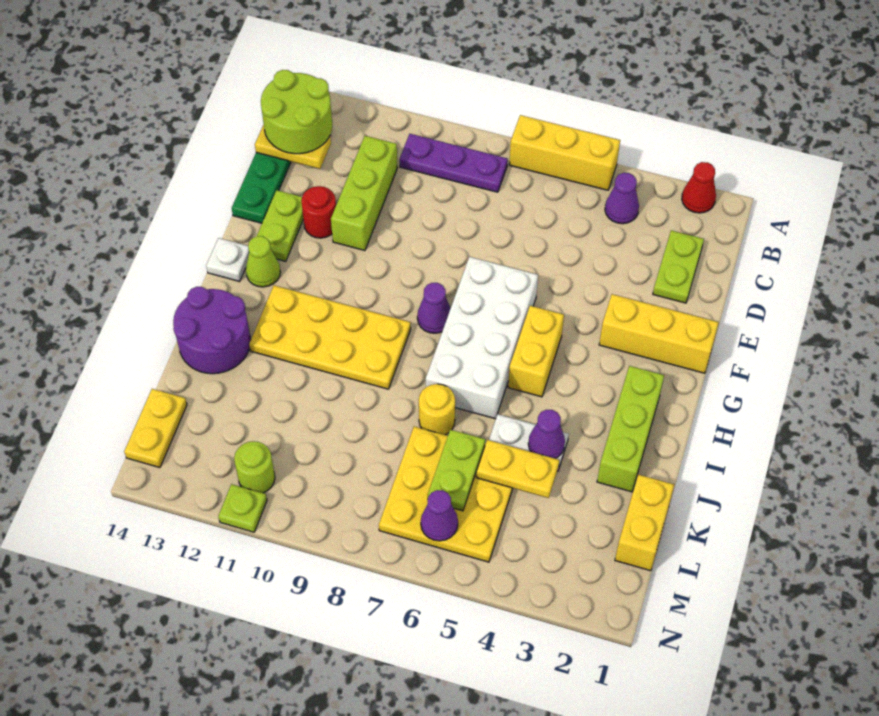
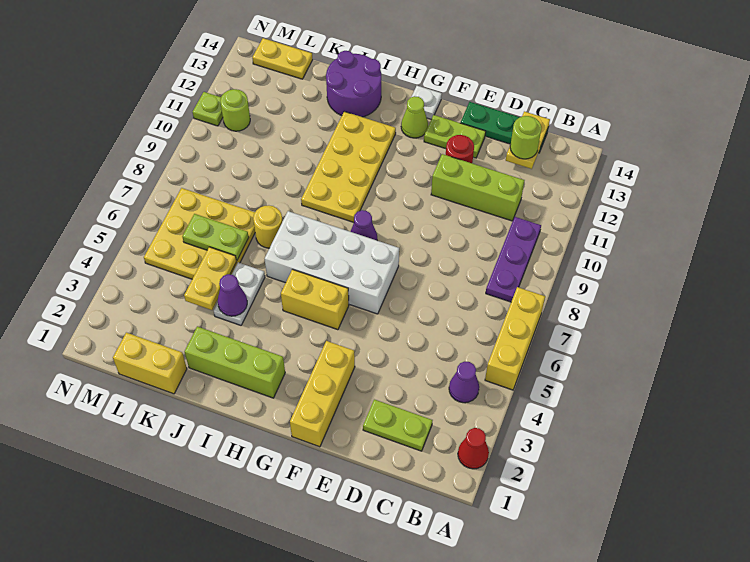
lime 2x2 round brick [261,70,332,154] -> lime 1x1 round brick [510,116,541,159]
purple 1x1 cone [421,490,458,541] -> none

